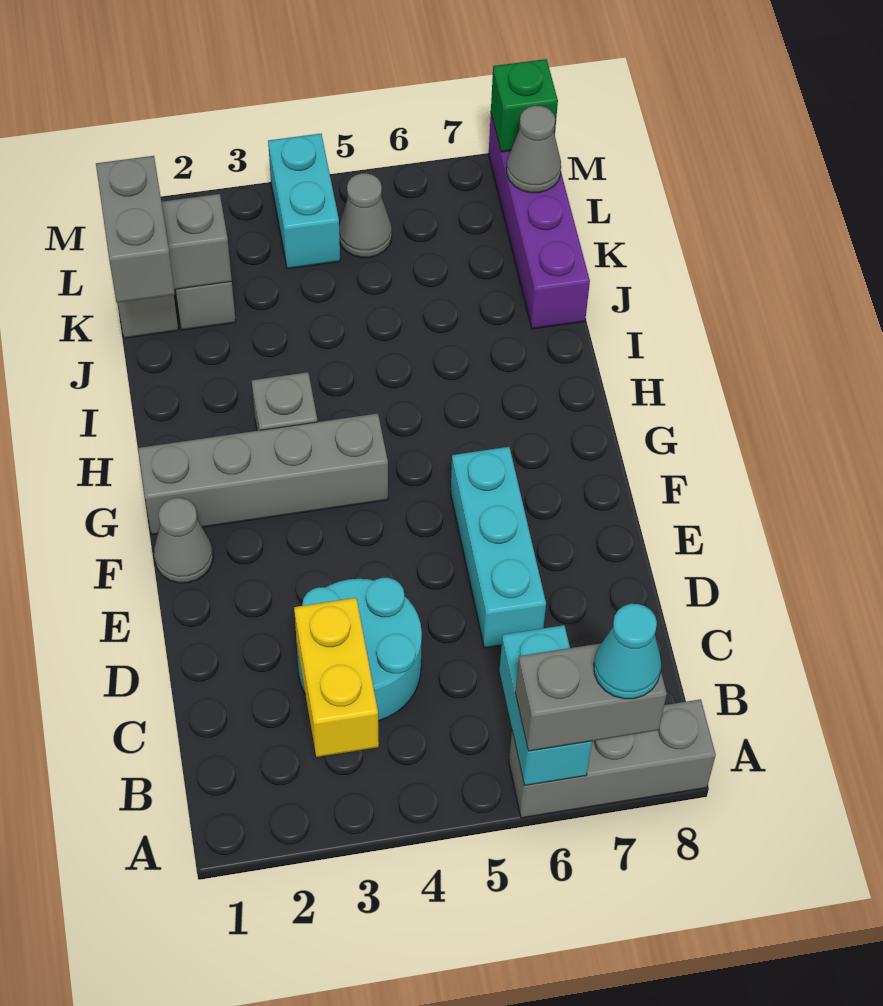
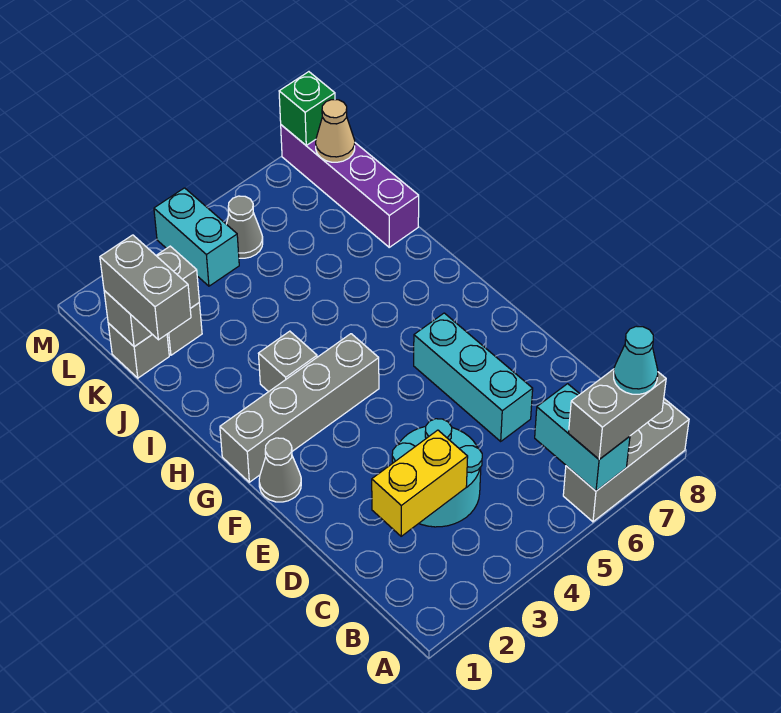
yellow 1x2 brick [294,598,379,757] -> yellow 1x2 brick turned to [372,430,468,536]
grey 1x1 cone [507,106,561,193] -> tan 1x1 cone [316,100,355,162]

